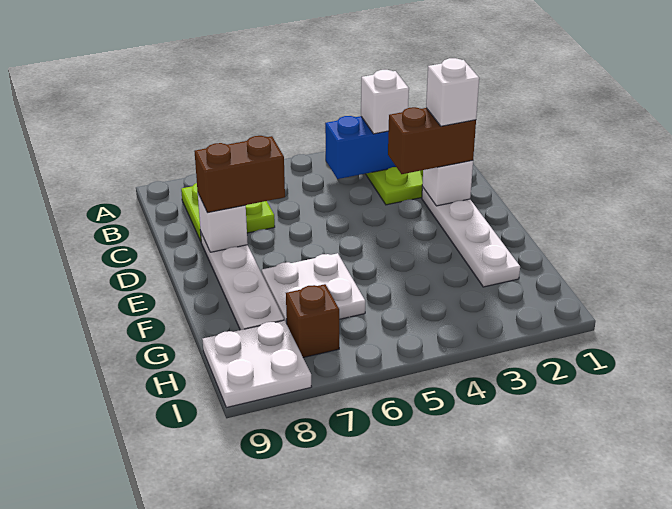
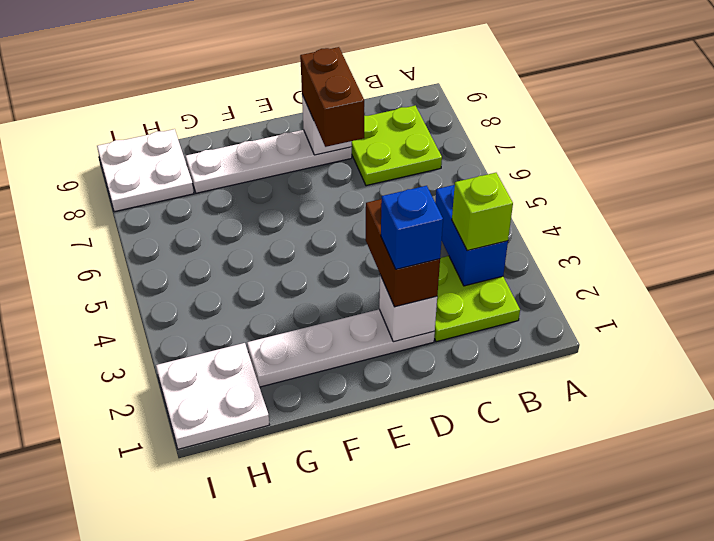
white 1x1 brick [361,70,409,134] -> lime 1x1 brick [452,173,513,251]
white 1x1 brick [426,58,479,126] -> blue 1x1 brick [381,186,443,269]
white 2x2 plate [262,253,365,324] -> white 2x2 plate moved to [156,343,269,449]
brown 1x1 brick [286,284,339,358] -> none

